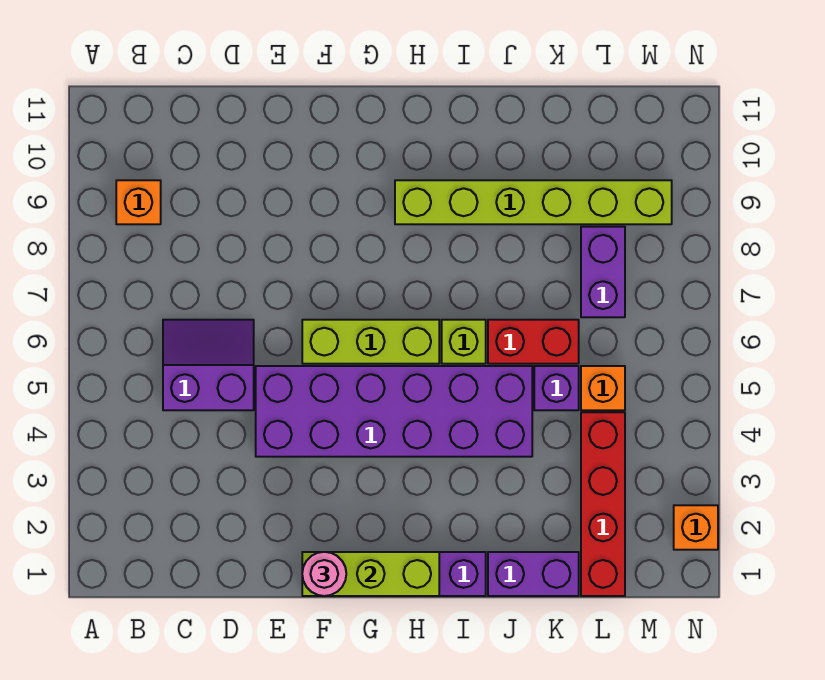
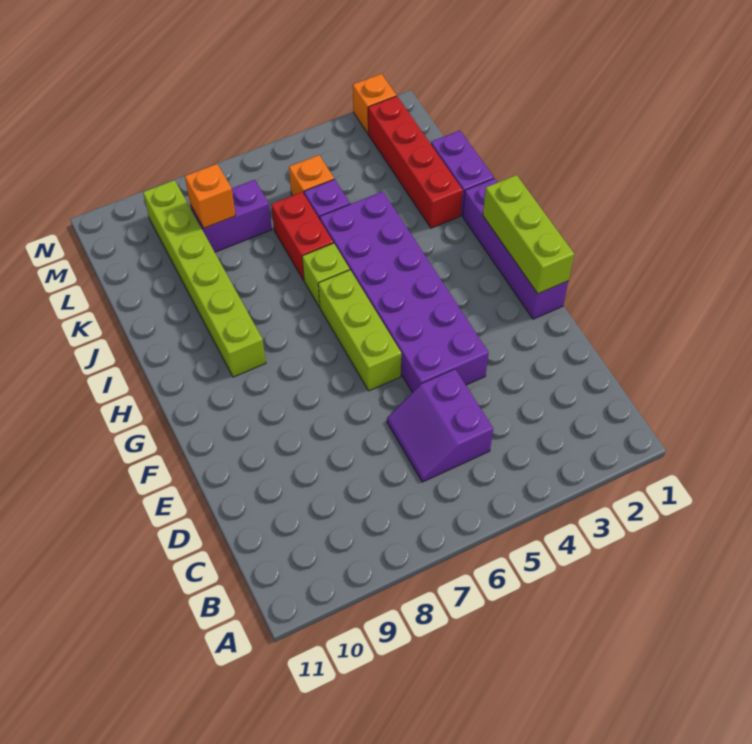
orange 1x1 brick [116,180,161,224] -> orange 1x1 brick moved to [185,164,236,228]
pink 1x1 round brick [302,552,346,596] -> none
red 1x4 brick [581,412,625,596] -> red 1x4 brick turned to [368,96,463,228]

